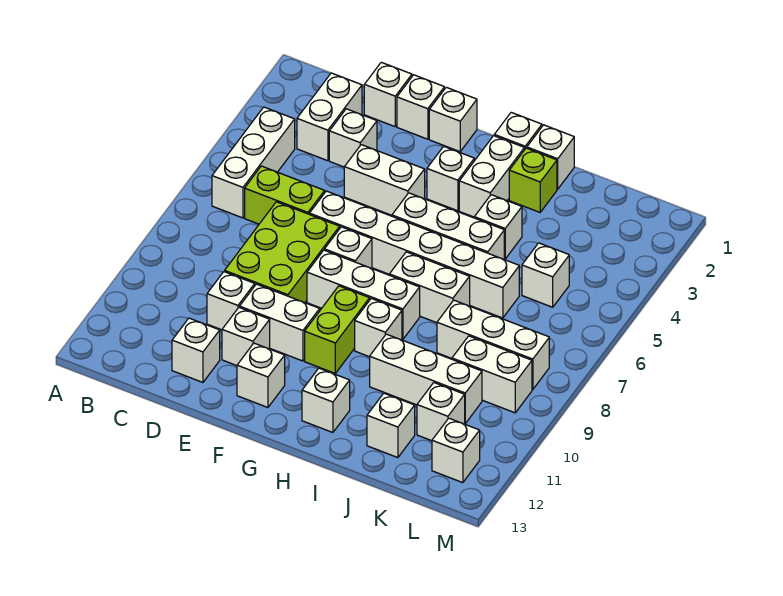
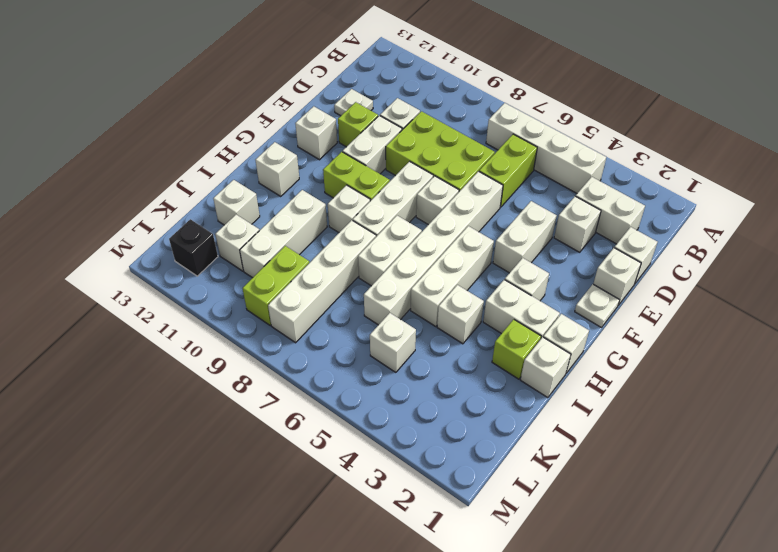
white 1x3 brick [212,107,295,218] -> white 1x4 brick [486,103,606,193]
white 1x1 brick [172,318,220,382] -> white 1x1 plate [334,89,373,116]
white 1x1 brick [222,307,270,366] -> lime 1x1 brick [338,102,378,147]
white 1x1 brick [429,87,477,152] -> white 1x1 plate [575,284,619,328]
white 1x3 brick [437,300,549,390] -> white 1x4 brick [268,220,376,343]
white 1x2 brick [452,336,532,413] -> lime 1x2 brick [242,246,309,325]
white 1x1 brick [432,418,480,483] -> black 1x1 brick [169,219,218,276]

